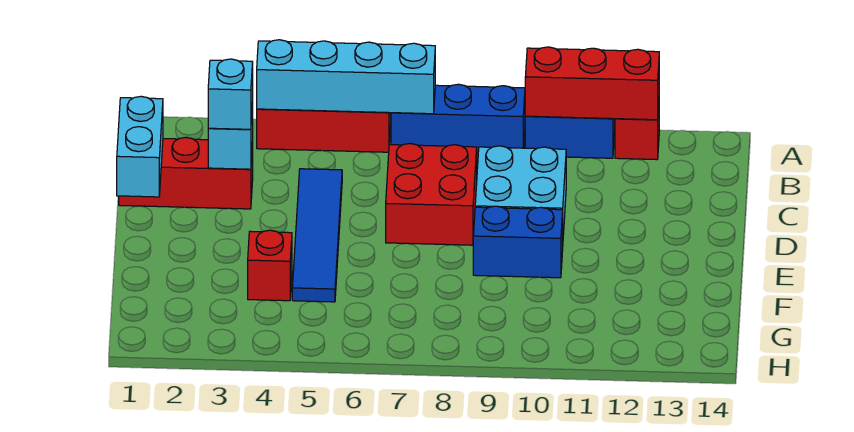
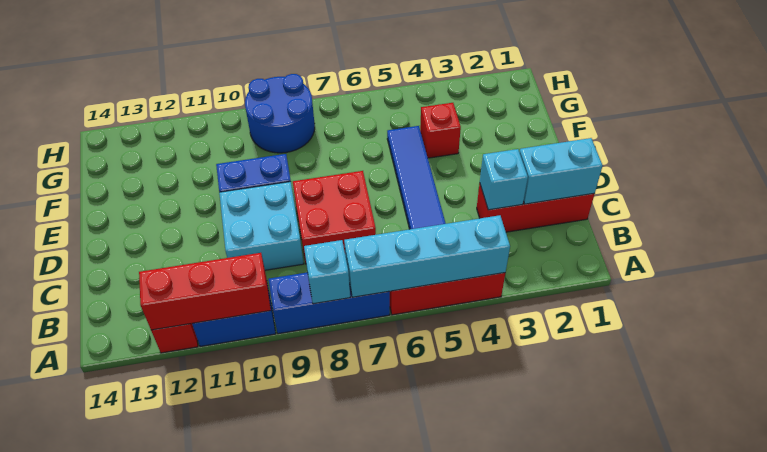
cyan 1x2 brick [117,96,163,197] -> cyan 1x2 brick turned to [519,138,603,204]
cyan 1x1 brick [208,59,253,129] -> cyan 1x1 brick moved to [304,240,350,304]
none -> blue 2x2 round brick [245,74,315,153]

